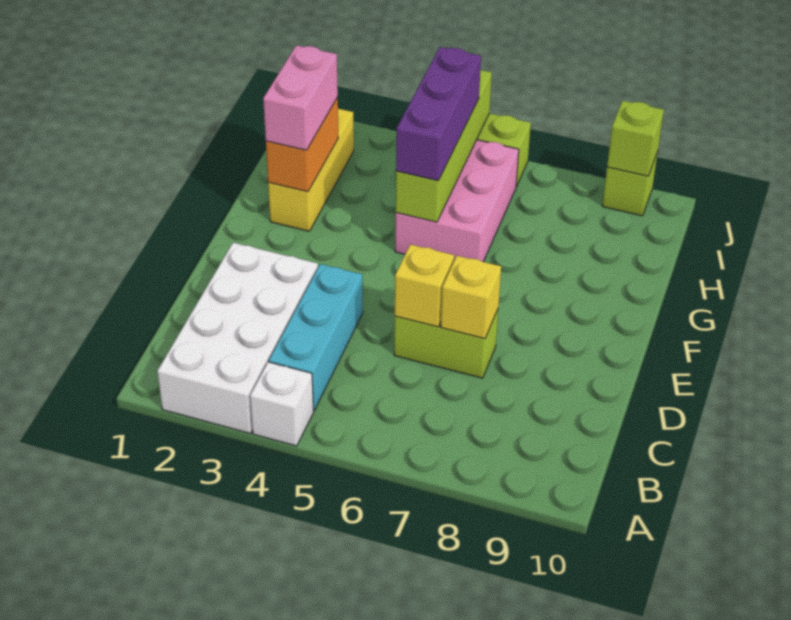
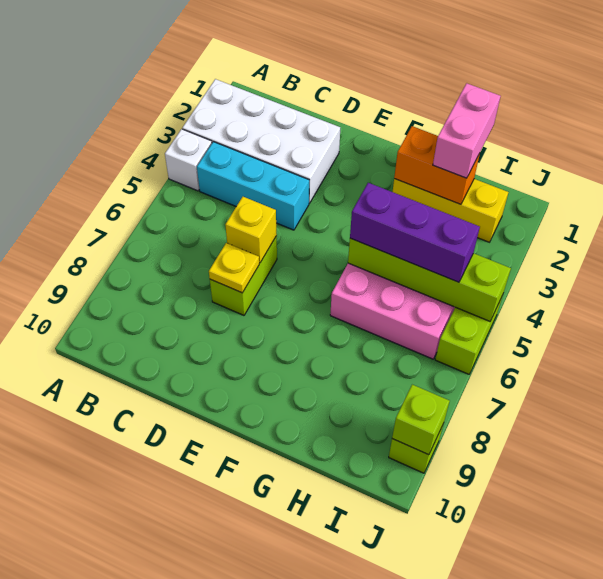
yellow 1x1 brick [441,256,501,339] -> yellow 1x1 plate [209,243,259,293]
pink 1x2 brick [263,45,338,150] -> pink 1x2 brick turned to [433,83,501,178]

